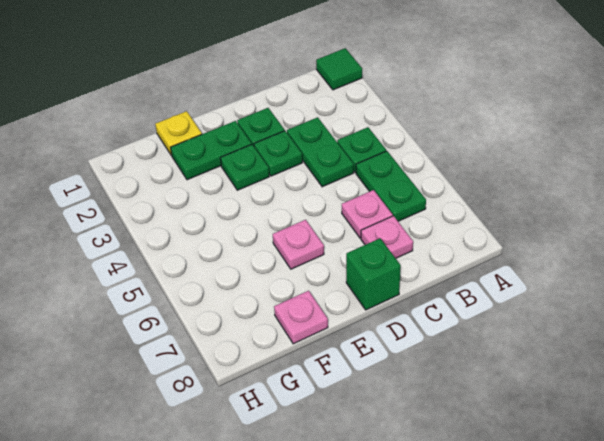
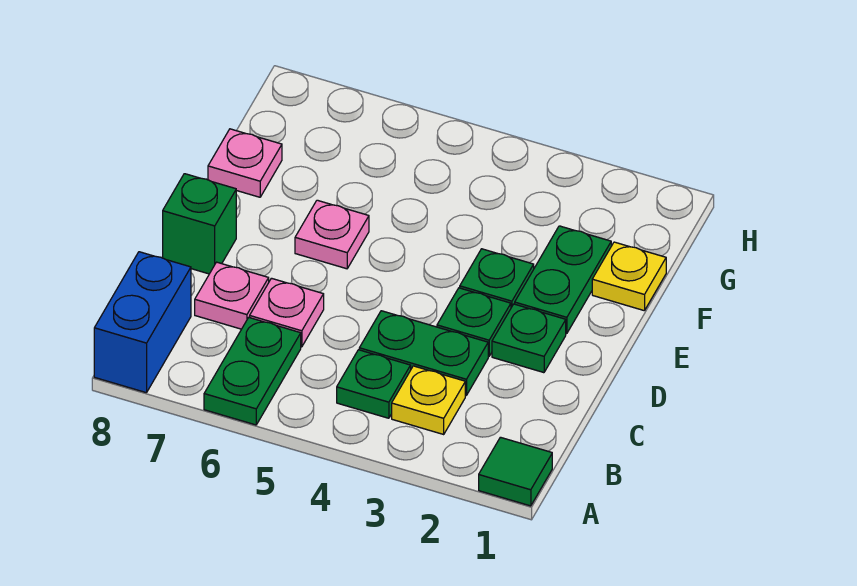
none -> blue 1x2 brick [94,252,191,393]
none -> yellow 1x1 plate [392,366,465,434]
green 1x2 plate [356,151,426,221] -> green 1x2 plate turned to [204,318,301,425]

